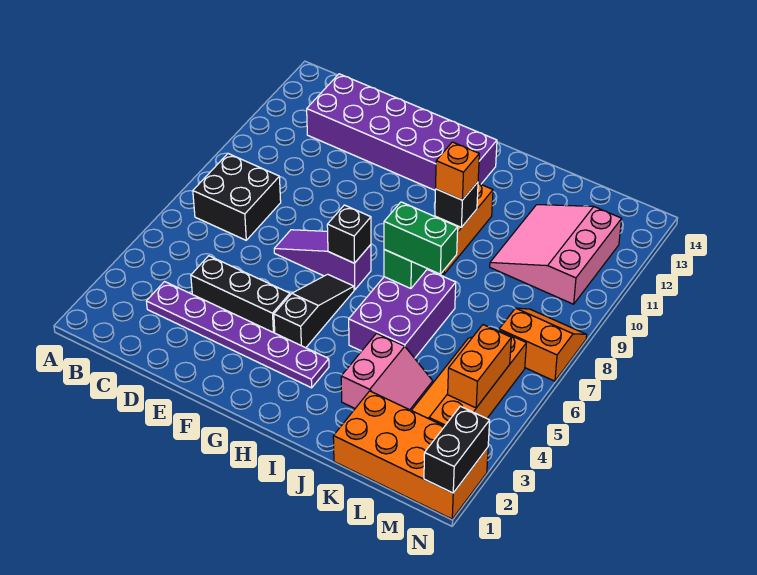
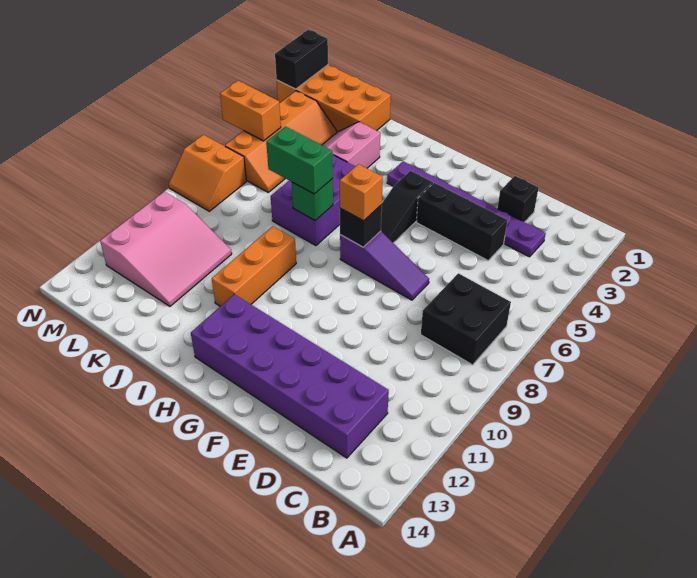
black 1x1 brick [435,182,478,228] -> black 1x1 brick moved to [497,176,539,222]
orange 1x1 brick [436,142,479,200] -> orange 1x1 brick moved to [340,164,383,221]
orange 1x2 brick [448,325,511,408] -> orange 1x2 brick turned to [220,81,281,141]

